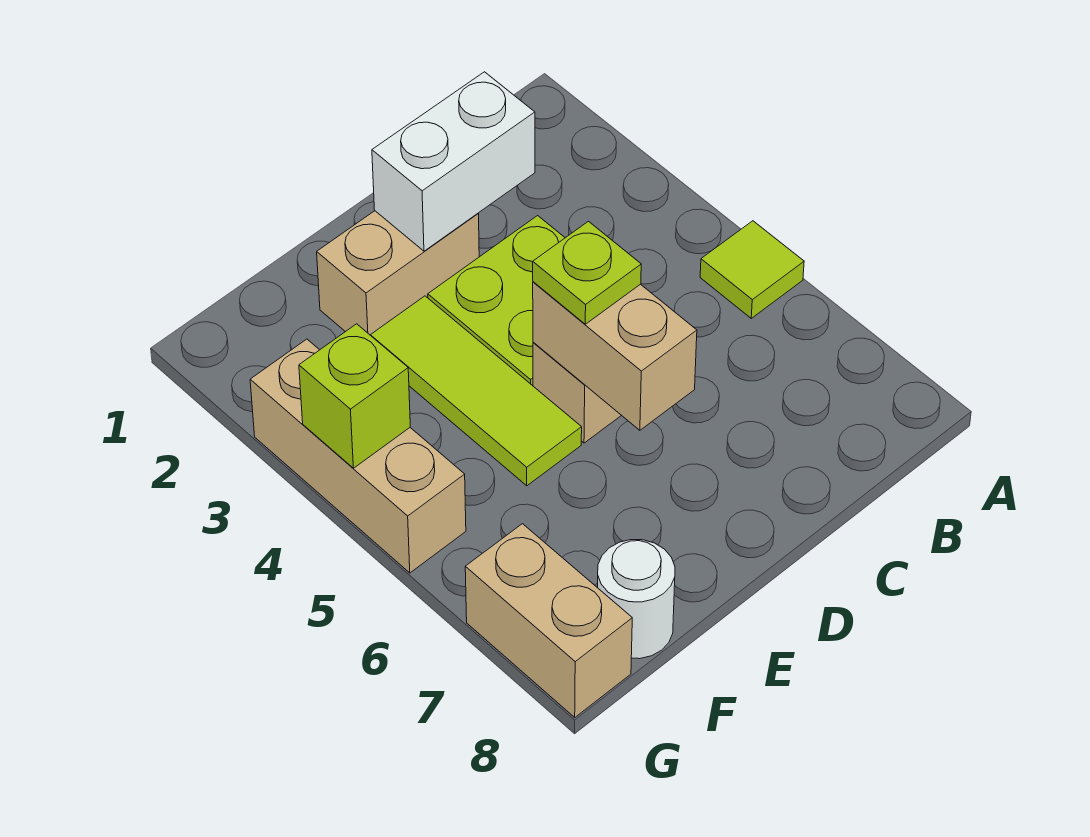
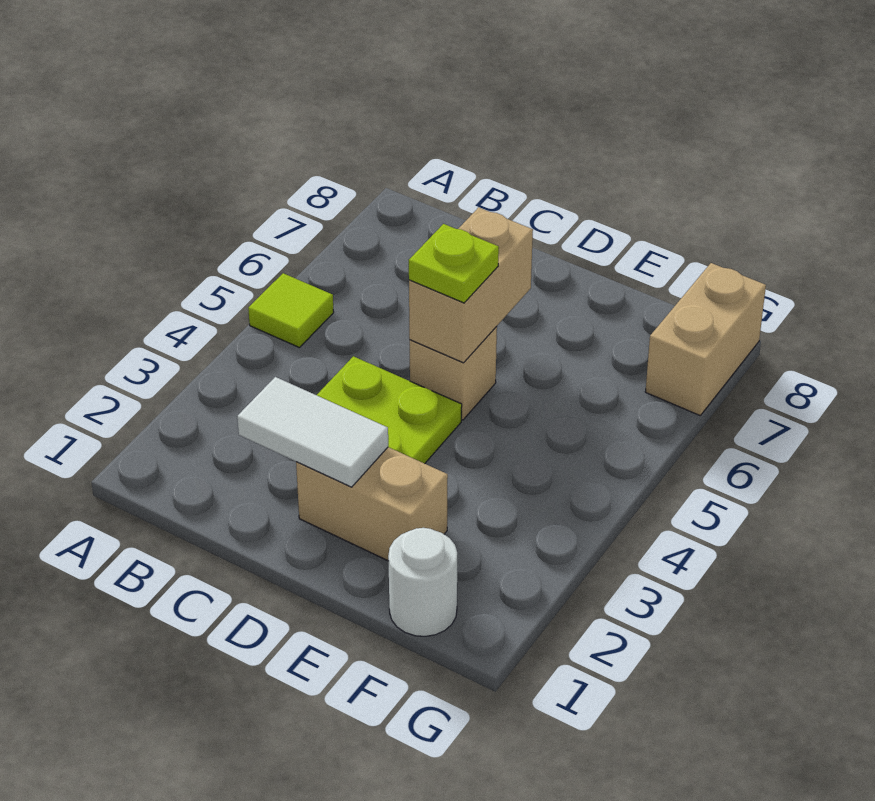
white 1x2 brick [372,72,535,251] -> white 1x2 tile [237,377,388,487]
lime 1x3 tile [371,296,582,486] -> none
white 1x1 round brick [598,540,675,659] -> white 1x1 round brick moved to [388,528,457,636]
tan 1x3 brick [250,339,466,573] -> none
lime 1x1 brick [299,324,410,468] -> none

